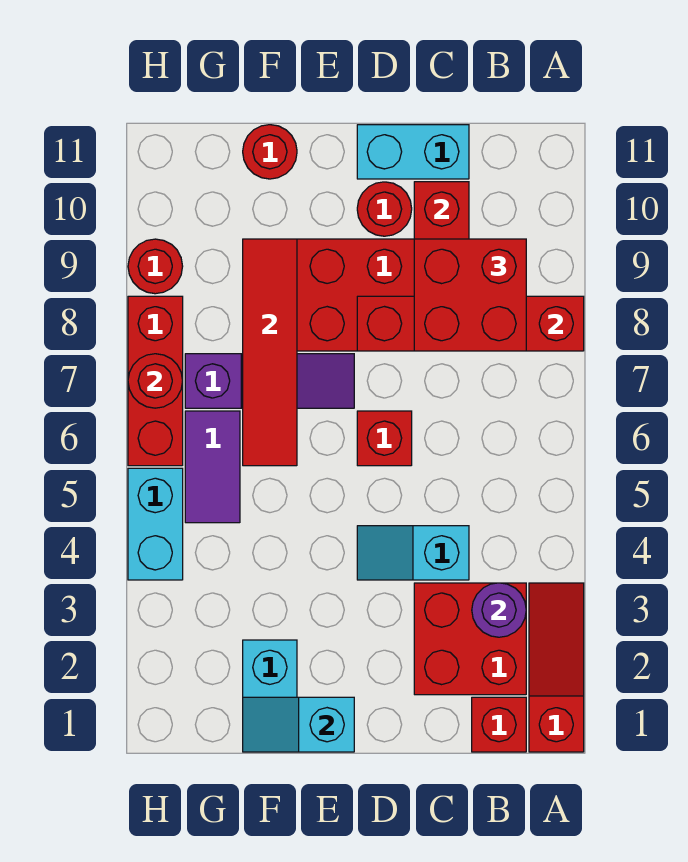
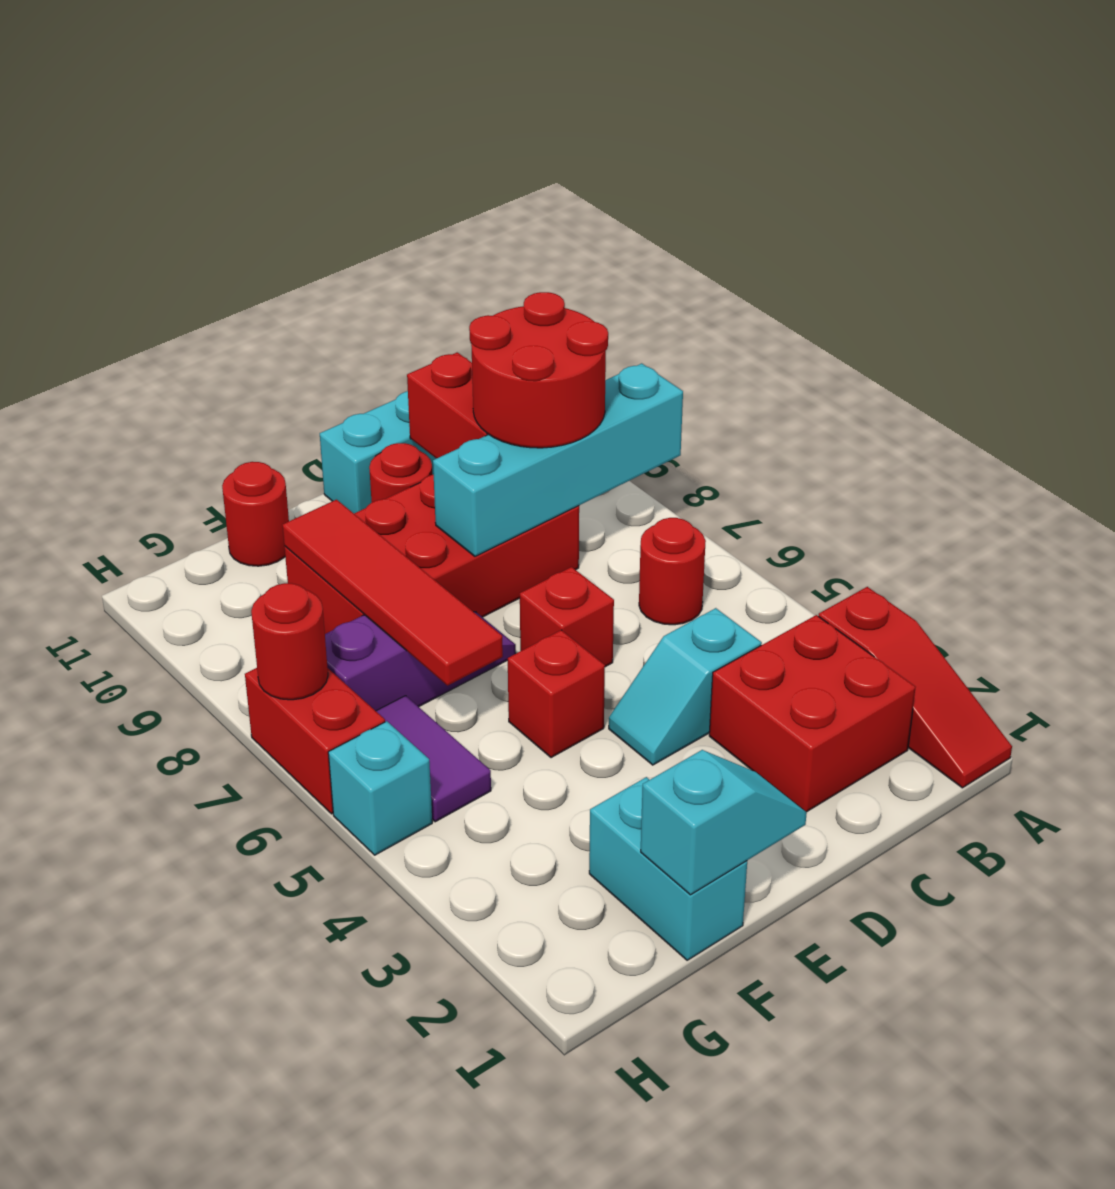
red 1x3 slope [529,583,584,752] -> red 1x3 slope turned to [819,587,1012,788]
red 1x4 brick [357,296,584,351] -> cyan 1x4 brick [433,363,683,556]
red 1x1 brick [472,697,526,752] -> red 1x1 brick moved to [508,630,605,758]
purple 1x1 round brick [472,583,526,637] -> none
red 2x2 brick [414,239,526,351] -> red 2x2 round brick [469,292,608,448]
cyan 1x2 slope [243,697,354,752] -> cyan 1x2 slope turned to [641,750,807,895]
cyan 1x2 brick [128,468,183,580] -> cyan 1x1 brick [328,721,432,855]
red 1x3 brick [128,296,183,466] -> red 1x2 brick [245,668,385,814]
red 1x1 round brick [128,239,183,294] -> red 1x1 round brick moved to [639,518,706,625]

